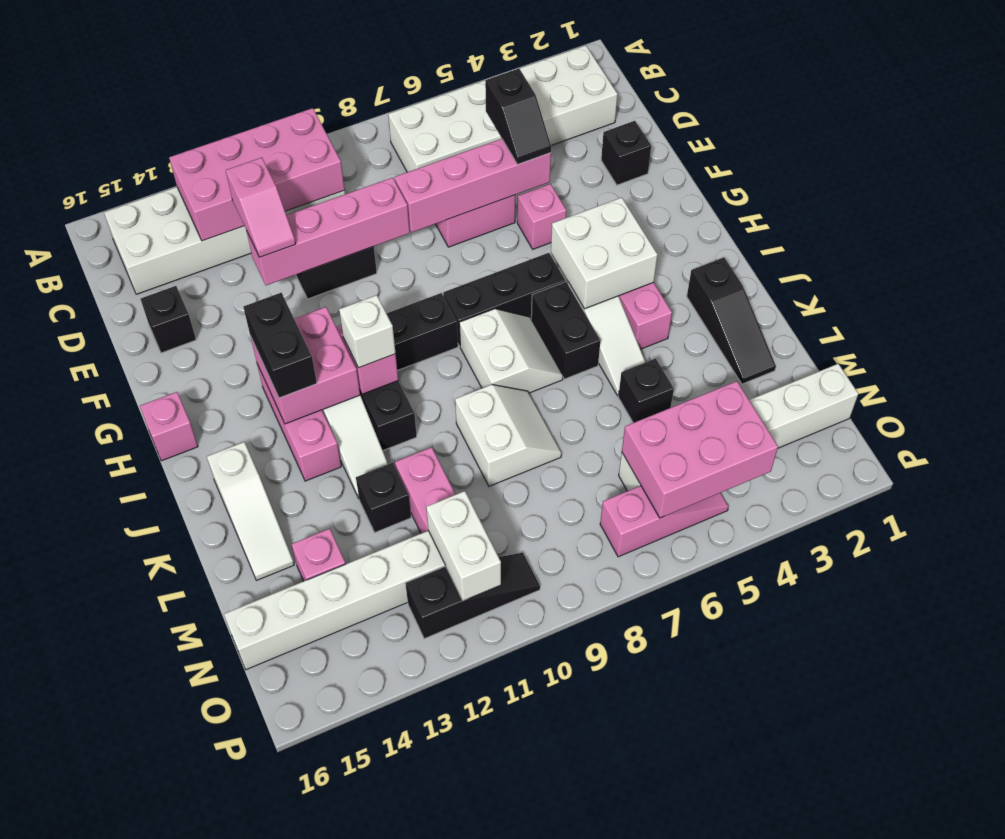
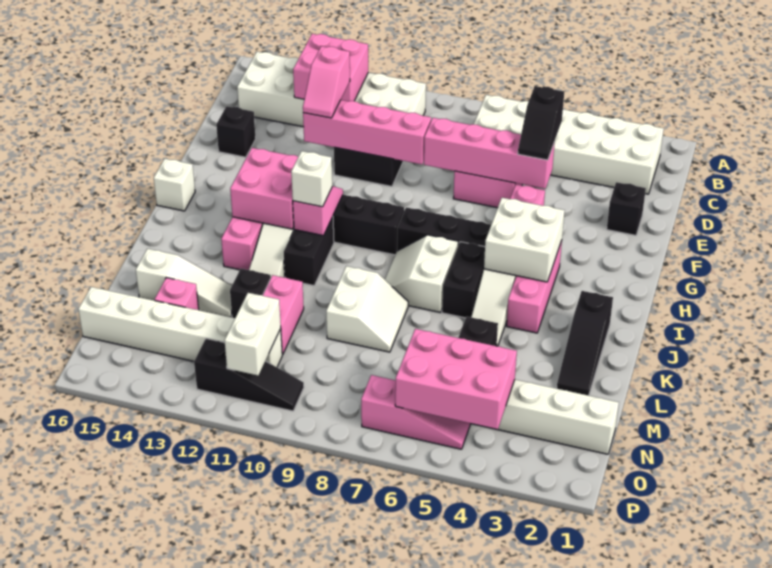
pink 2x4 brick [169,108,345,241] -> pink 2x2 brick [293,34,368,101]
black 1x2 brick [244,293,317,398] -> none
pink 1x1 brick [140,392,198,461] -> white 1x1 brick [154,159,195,211]
white 2x2 slope [459,309,563,393] -> white 2x2 slope turned to [385,235,458,312]
white 1x3 slope [207,442,294,580] -> white 1x3 slope turned to [136,249,232,317]

